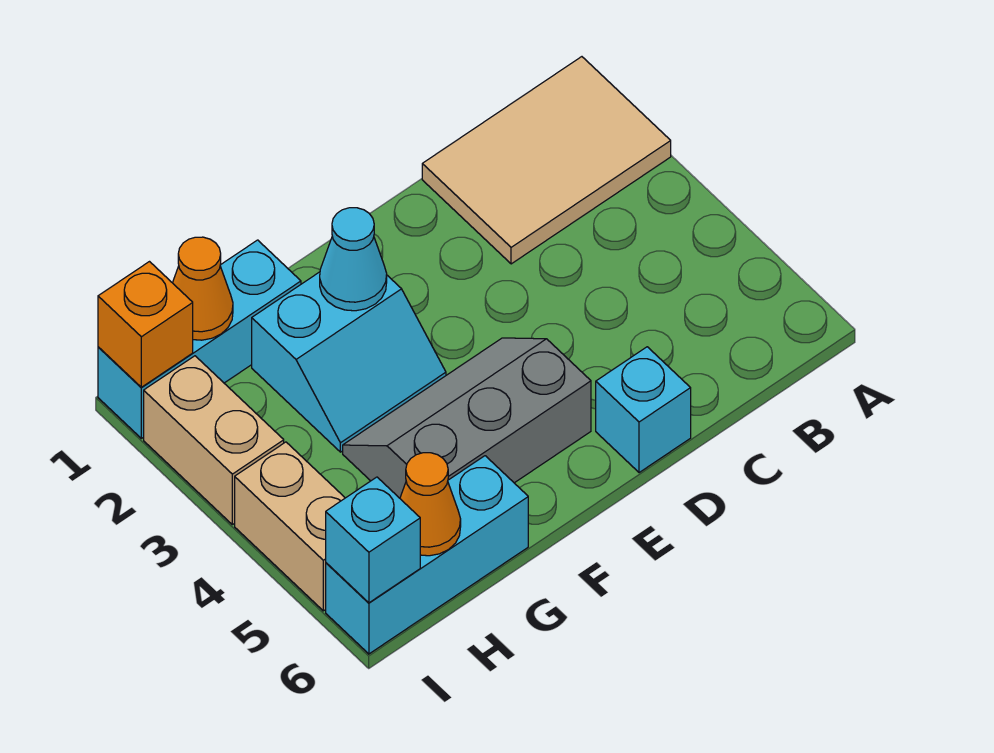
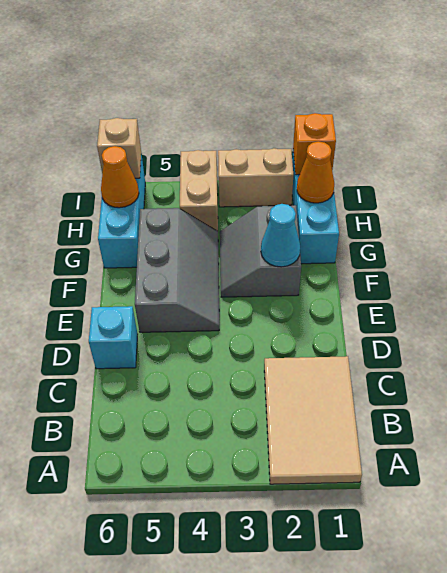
cyan 2x2 slope [252,272,446,452] -> grey 2x2 slope [220,205,301,297]
tan 1x2 brick [235,442,345,611] -> tan 1x2 brick turned to [180,150,218,231]
cyan 1x1 brick [326,477,420,603] -> tan 1x1 brick [97,118,141,178]

